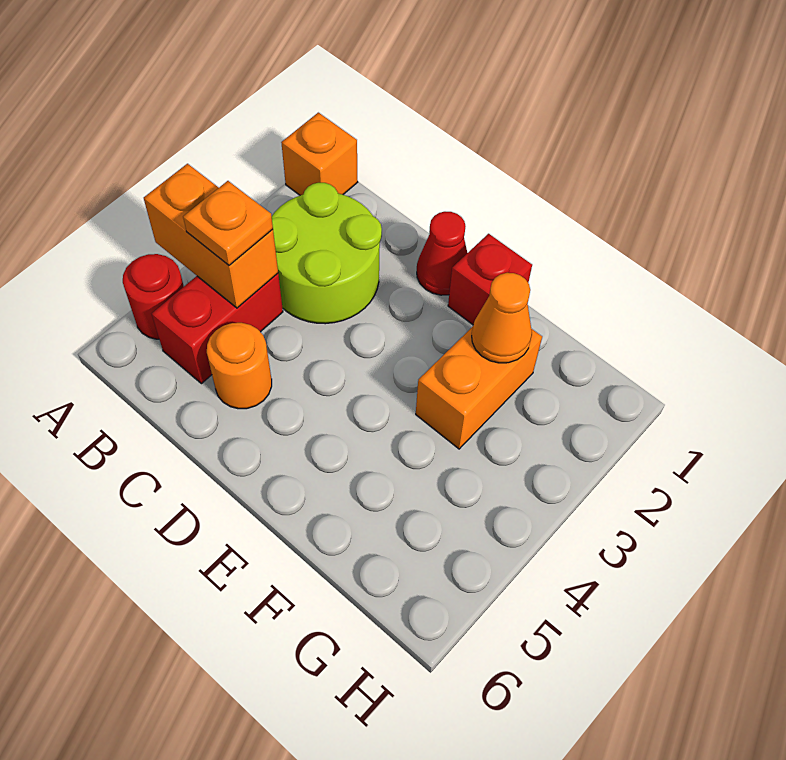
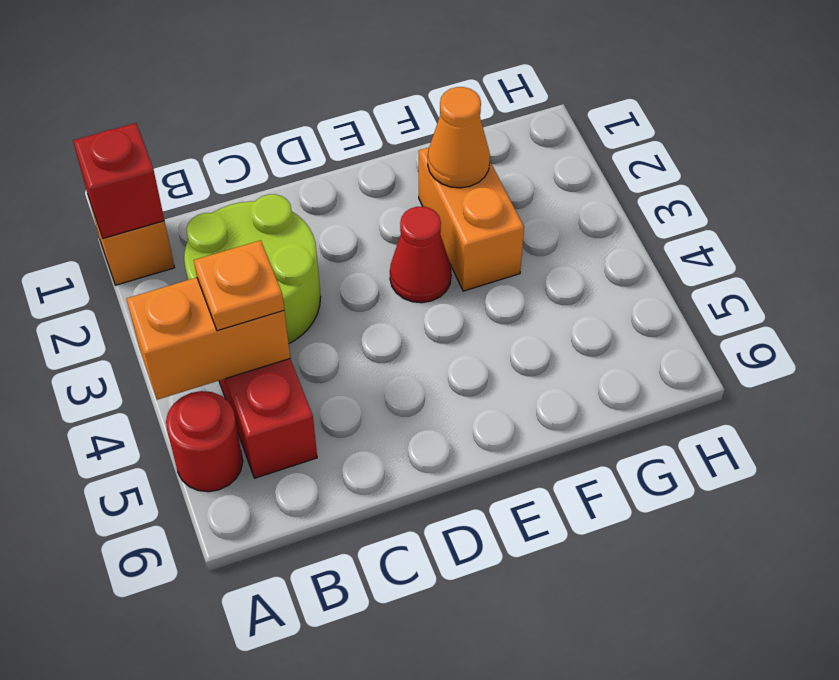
orange 1x1 round brick [207,323,272,409] -> none
red 1x1 cone [417,212,467,295] -> red 1x1 cone moved to [390,207,451,303]
red 1x1 brick [448,234,532,325] -> red 1x1 brick moved to [73,123,164,238]

